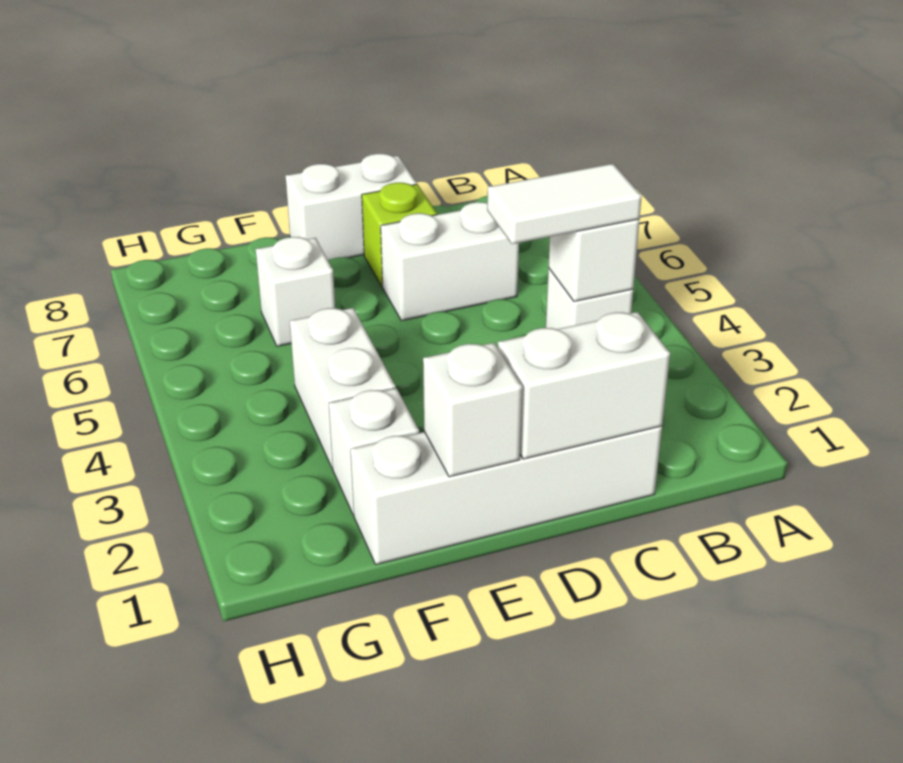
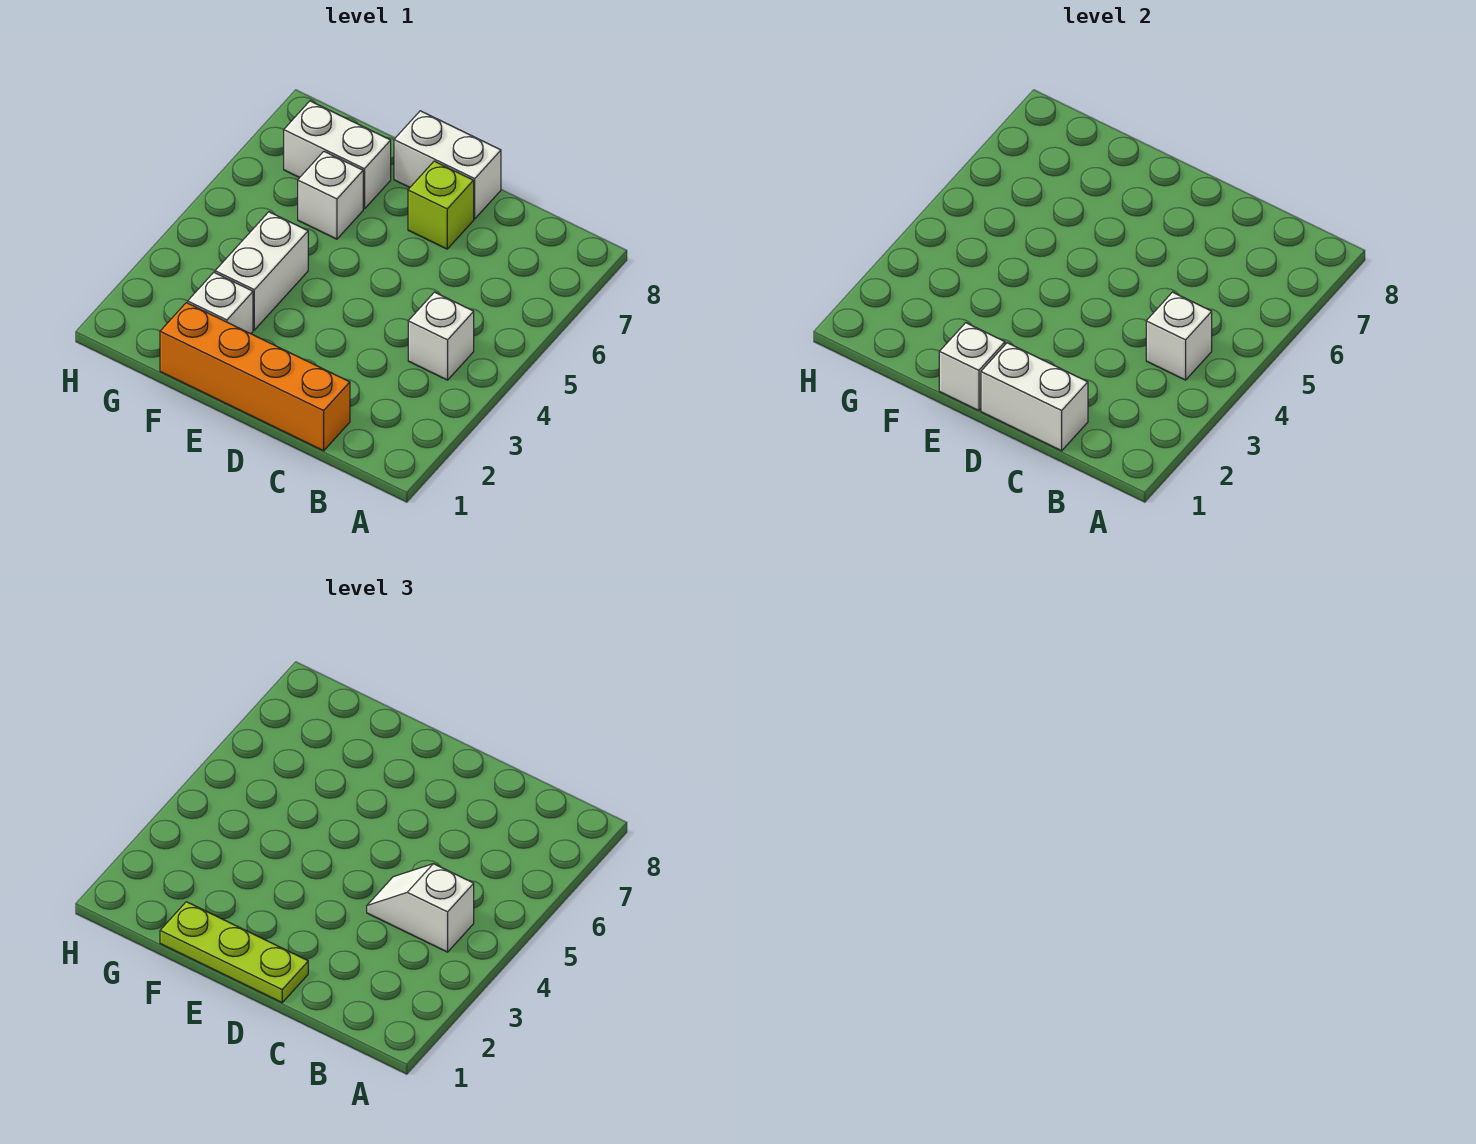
white 1x2 tile [487,164,642,244] -> white 1x2 slope [367,864,474,952]
white 1x4 brick [350,426,662,565] -> orange 1x4 brick [160,303,350,451]
white 1x2 brick [381,202,519,321] -> white 1x2 brick moved to [284,101,391,209]
none -> lime 1x3 plate [160,902,308,1003]

